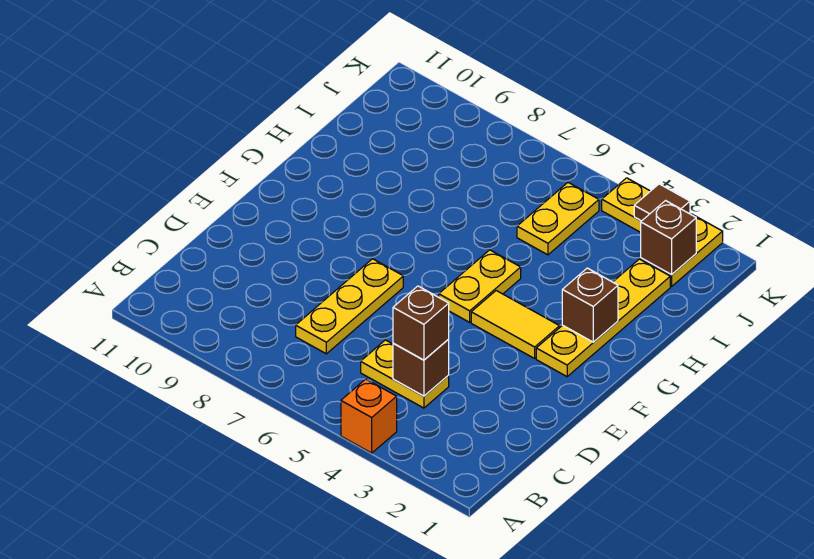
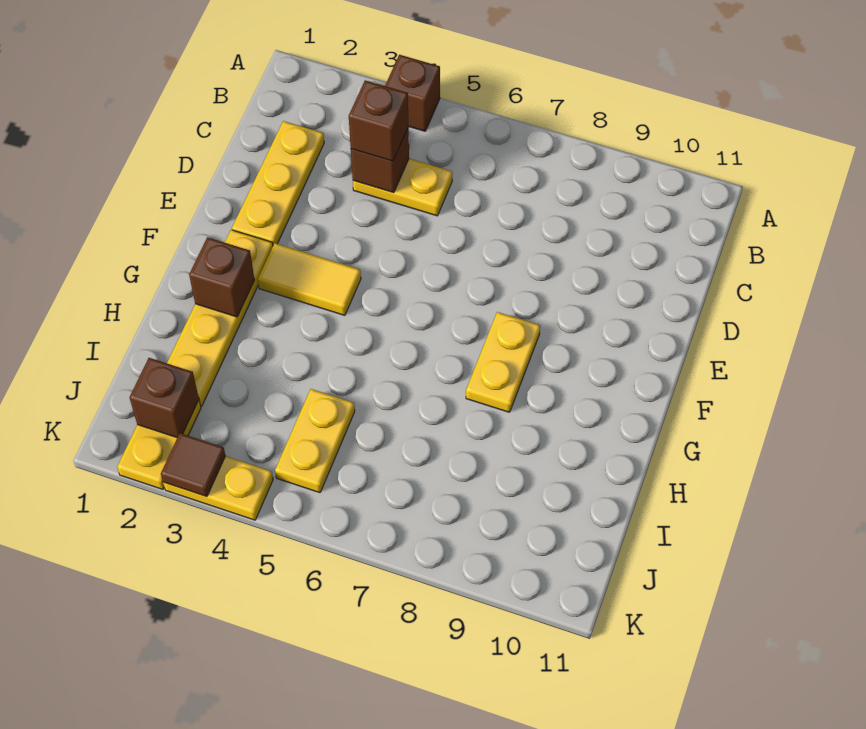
orange 1x1 brick [341,379,397,453] -> brown 1x1 brick [385,55,440,131]
yellow 1x3 plate [296,259,403,354] -> yellow 1x3 plate moved to [232,121,324,245]
yellow 1x2 plate [439,250,521,322] -> yellow 1x2 plate moved to [466,312,540,412]

